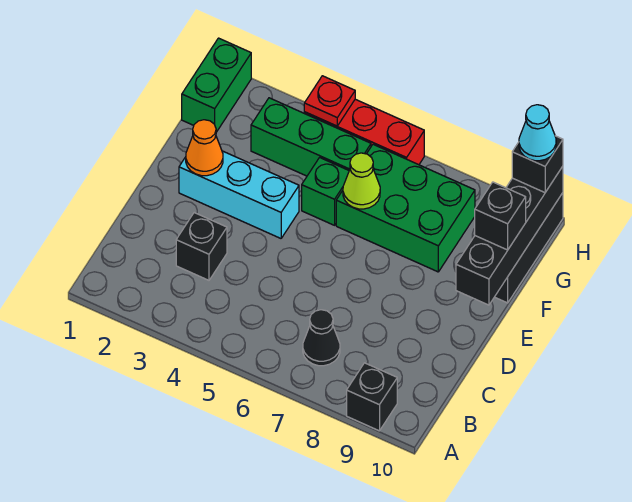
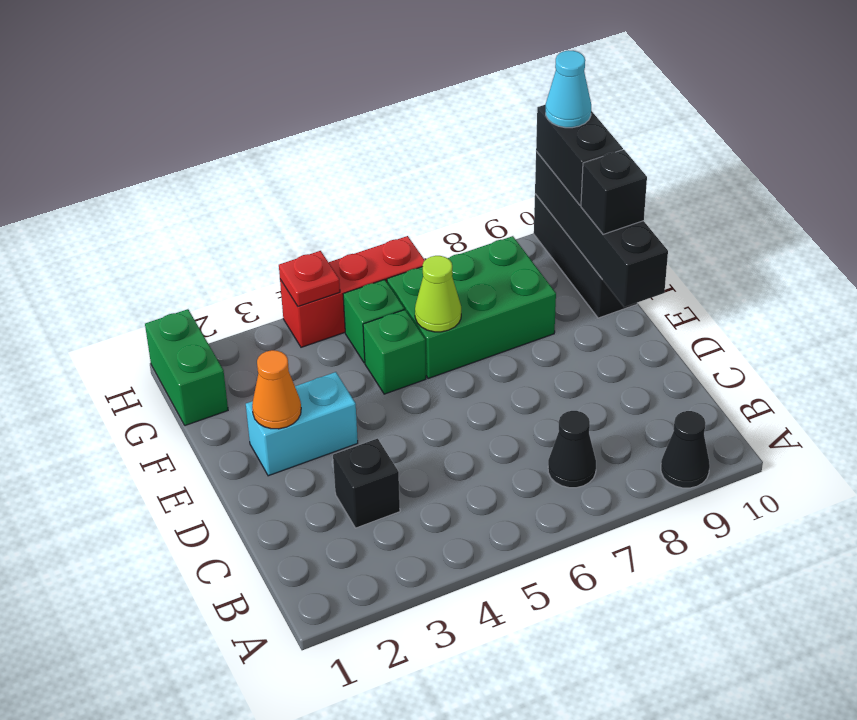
black 1x1 brick [347,363,397,431] -> black 1x1 cone [661,411,710,488]
cyan 1x3 brick [179,151,299,238] -> cyan 1x2 brick [246,372,358,476]
green 1x3 brick [251,98,371,176] -> green 1x1 brick [343,280,404,363]
black 1x1 brick [512,136,563,193] -> black 1x2 brick [536,104,623,205]

